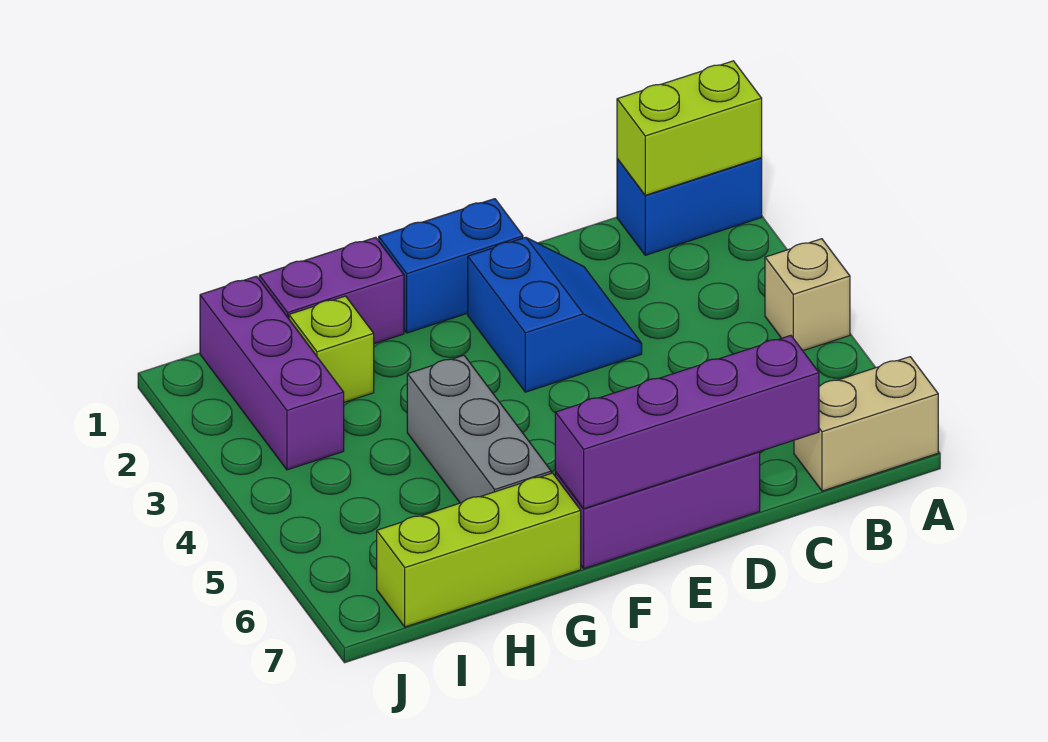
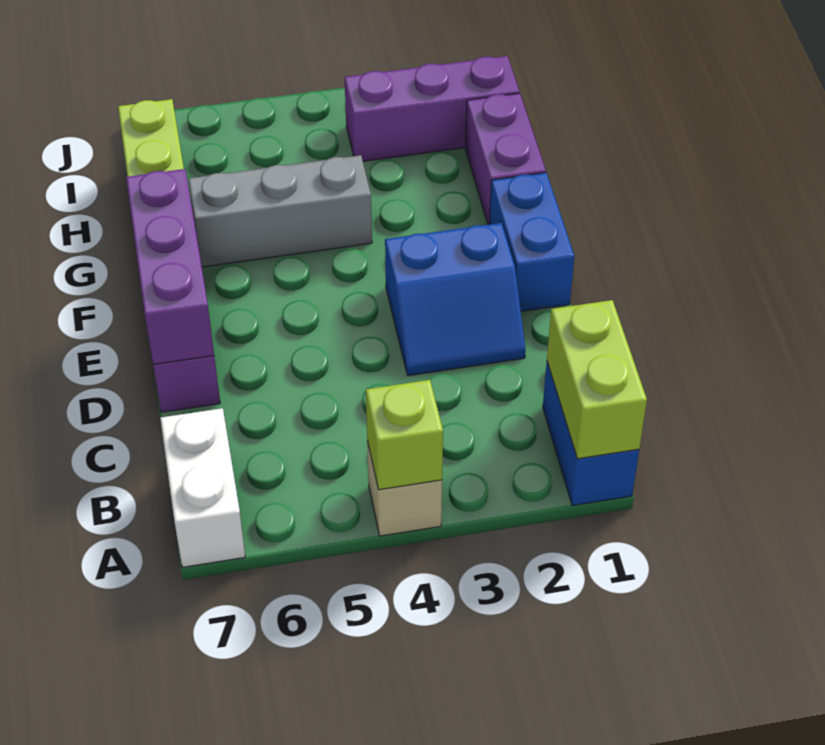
tan 1x2 brick [794,357,938,491] -> white 1x2 brick [160,408,245,567]
purple 1x4 brick [555,336,819,509] -> purple 1x3 brick [126,169,214,364]
lime 1x1 brick [289,296,374,402] -> lime 1x1 brick moved to [366,380,443,490]

